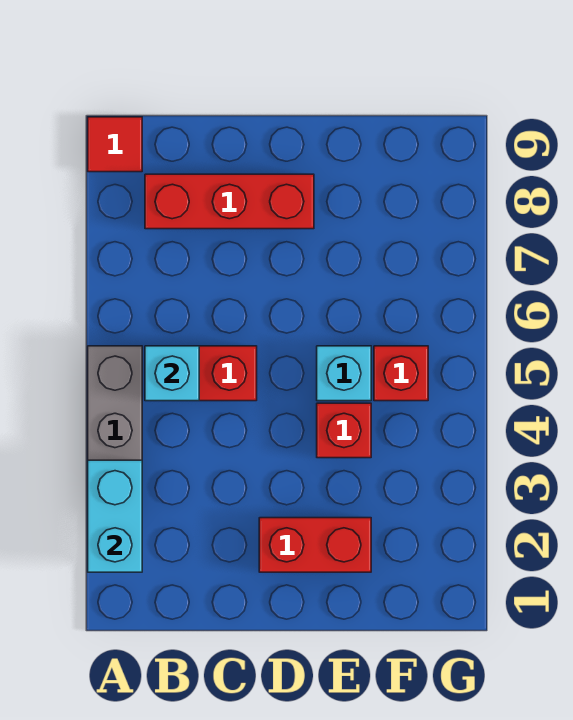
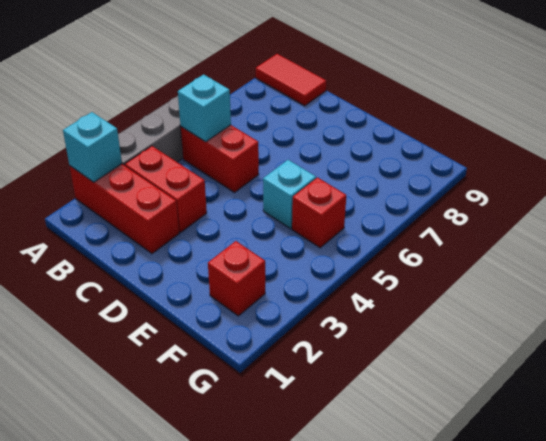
cyan 1x2 brick [88,460,142,572] -> cyan 1x1 brick [63,112,122,182]
red 1x1 tile [88,117,142,172] -> red 1x2 tile [256,54,326,106]
red 1x3 brick [145,174,314,229] -> red 1x3 brick moved to [70,164,179,253]
red 1x2 brick [259,518,371,572] -> red 1x2 brick moved to [125,146,207,232]
red 1x1 brick [317,403,371,458] -> red 1x1 brick moved to [208,241,265,316]

